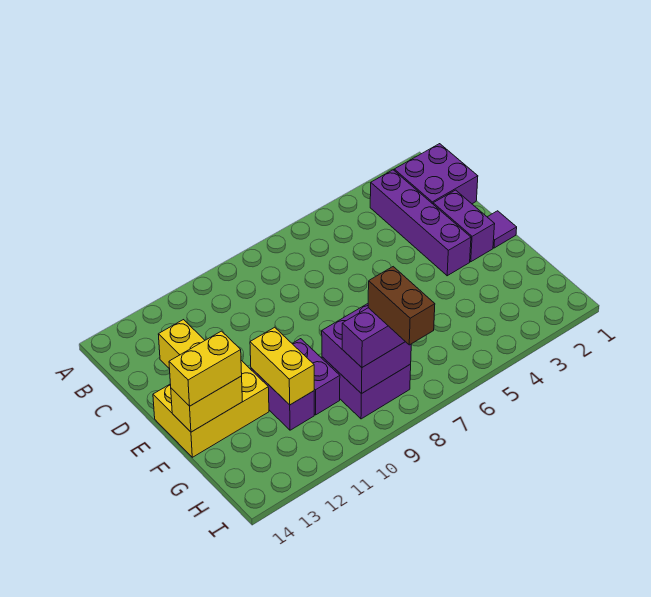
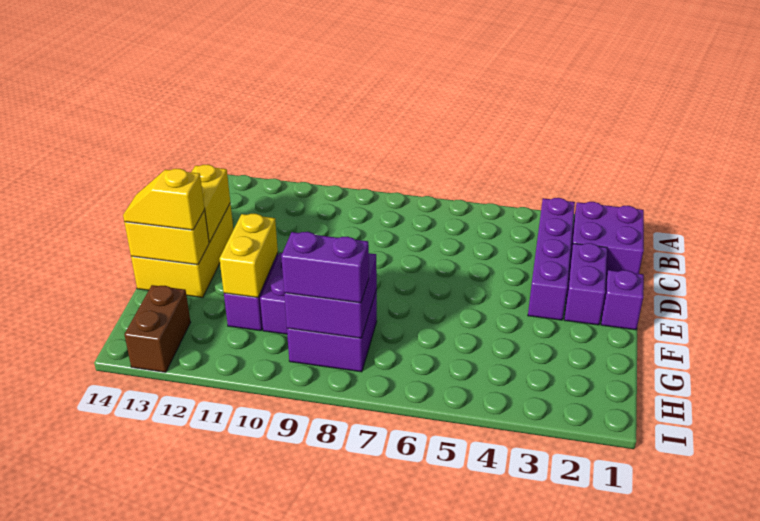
purple 1x1 tile [488,211,517,248] -> purple 1x1 brick [601,270,644,330]
yellow 2x3 brick [153,361,269,457] -> yellow 2x3 brick turned to [131,203,233,297]
yellow 1x2 brick [169,331,242,406] -> yellow 1x2 slope [123,169,205,230]
brown 1x2 brick [368,267,435,345] -> brown 1x2 brick moved to [124,285,191,372]

